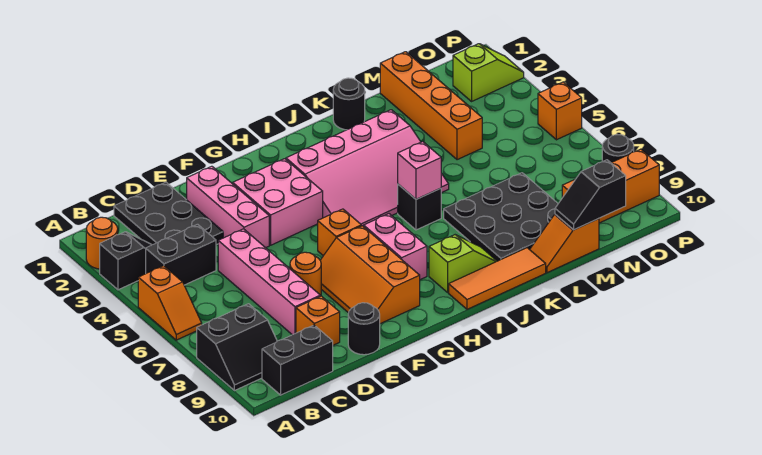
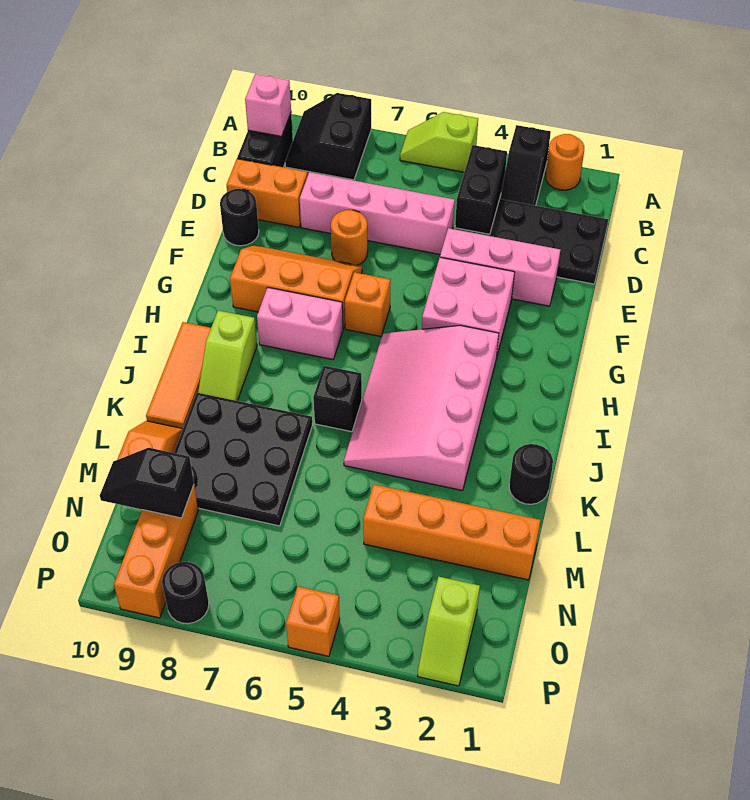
orange 1x2 slope [138,266,202,340] -> lime 1x2 slope [400,112,478,172]
orange 1x1 brick [296,296,340,345] -> orange 1x2 brick [227,159,308,227]
pink 1x1 brick [398,142,441,199] -> pink 1x1 brick moved to [245,74,291,136]
black 1x2 slope [555,160,626,230] -> black 1x2 slope turned to [100,448,194,518]

